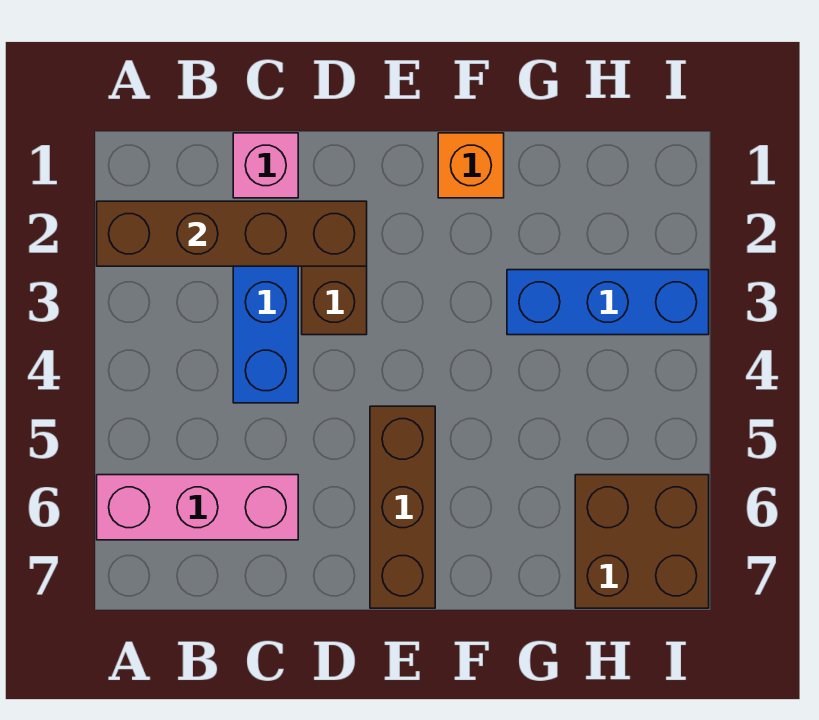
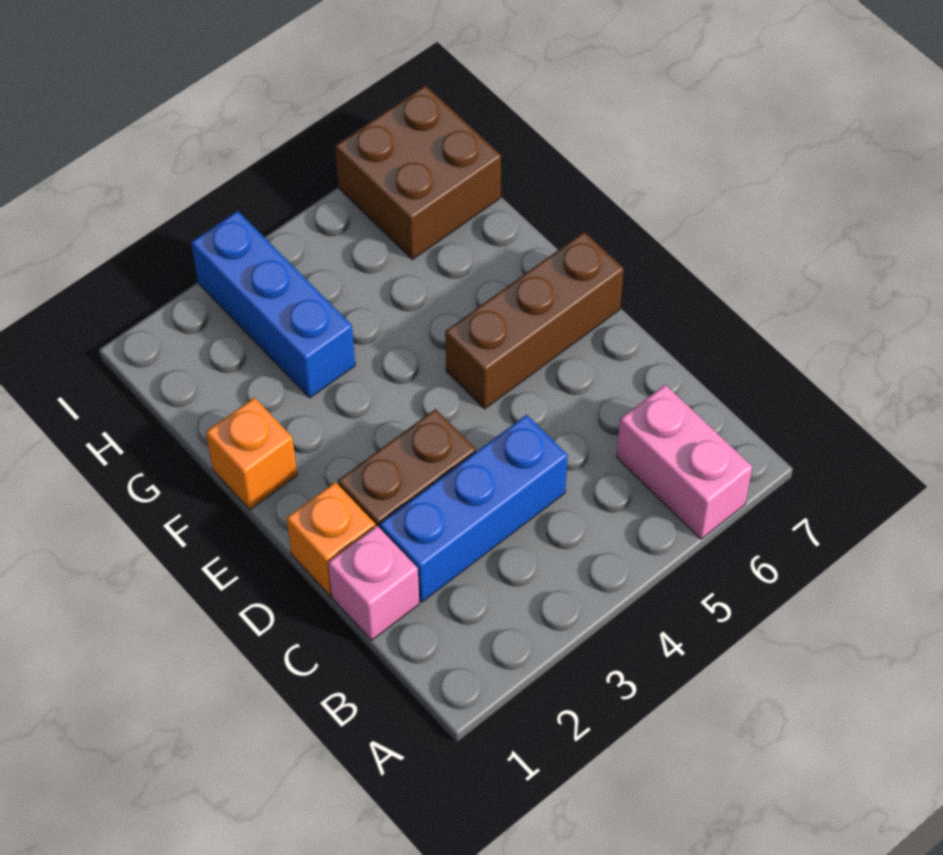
brown 1x4 brick [97,201,367,266] -> none
pink 1x3 brick [97,475,298,540] -> pink 1x2 brick [617,385,752,539]
none -> orange 1x1 brick [287,482,375,596]

